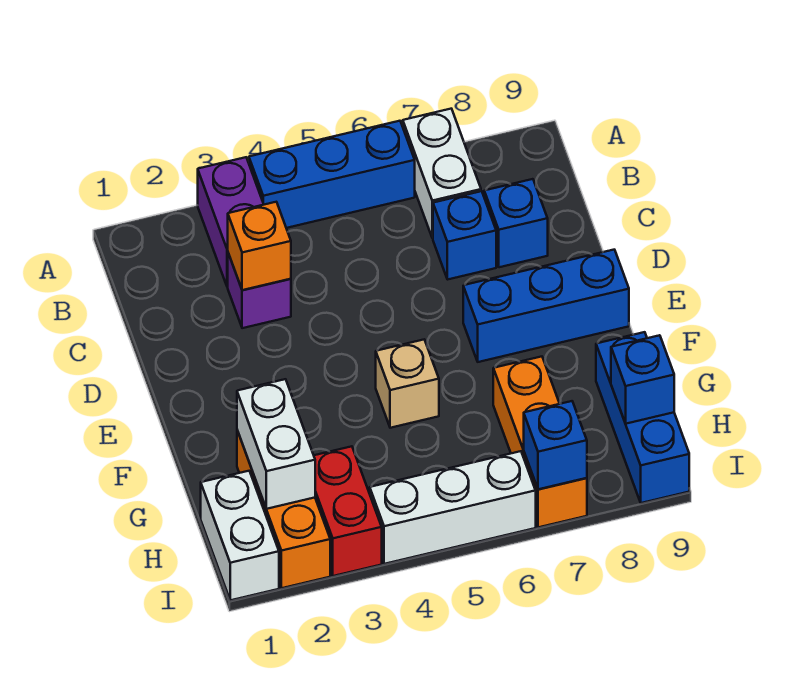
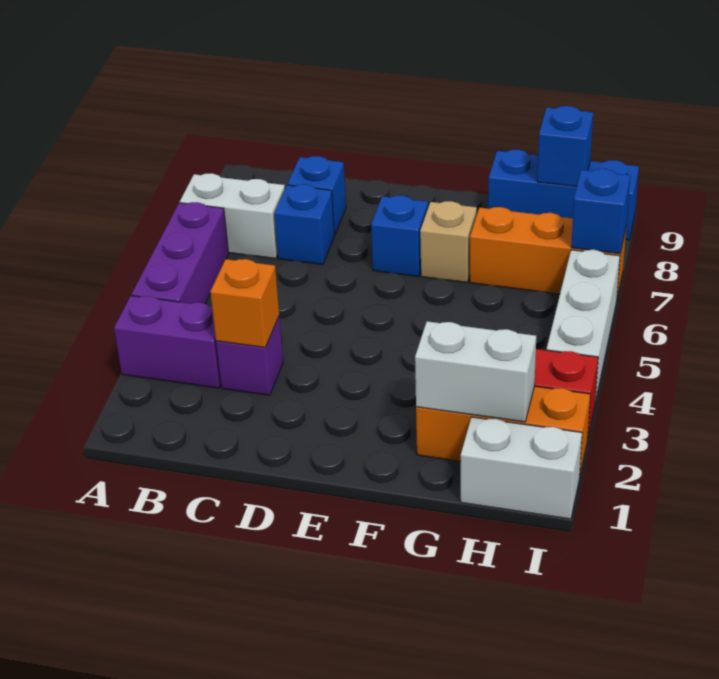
blue 1x3 brick [249,121,415,228] -> purple 1x3 brick [132,202,229,304]
blue 1x3 brick [463,250,629,362] -> blue 1x1 brick [371,196,428,276]
tan 1x1 brick [376,340,439,428] -> tan 1x1 brick moved to [420,201,477,282]

